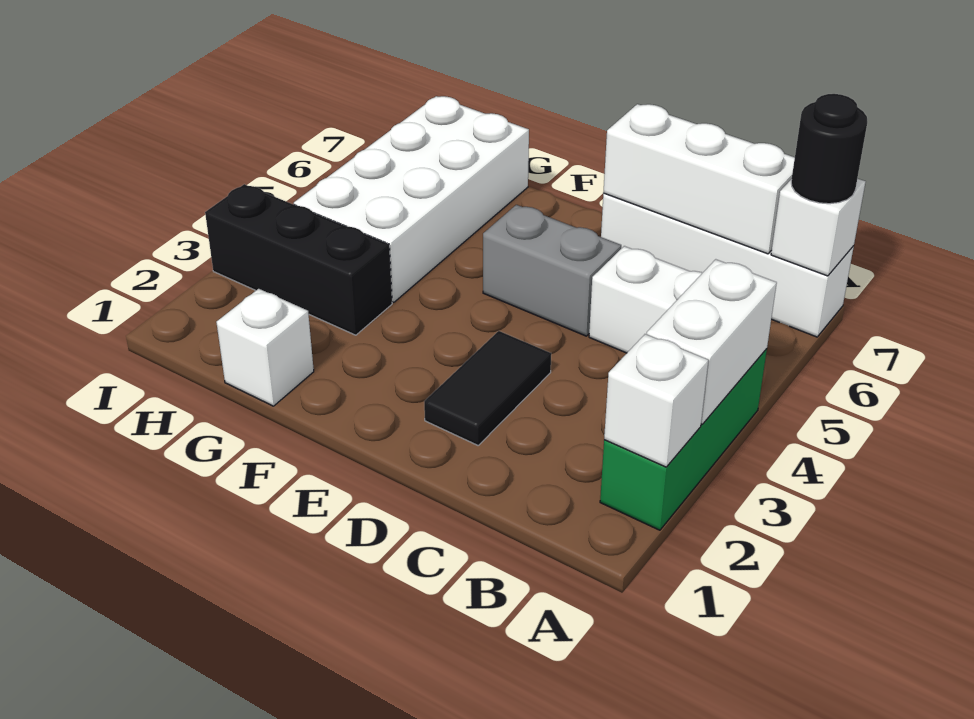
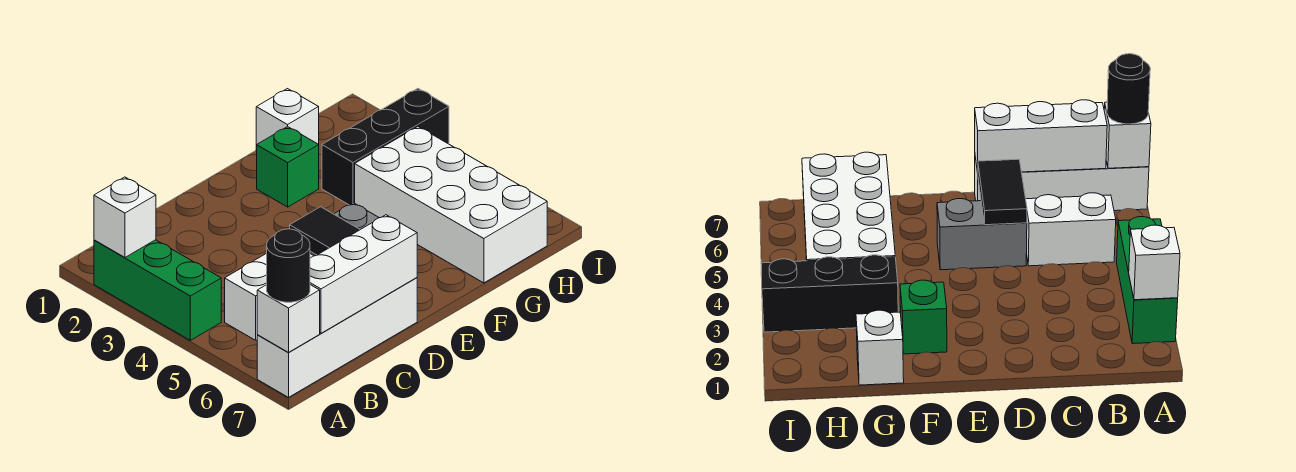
white 1x2 brick [647,259,777,424] -> none
black 1x2 tile [424,331,551,445] -> black 1x2 tile moved to [290,207,360,255]
none -> green 1x1 brick [257,127,319,207]

